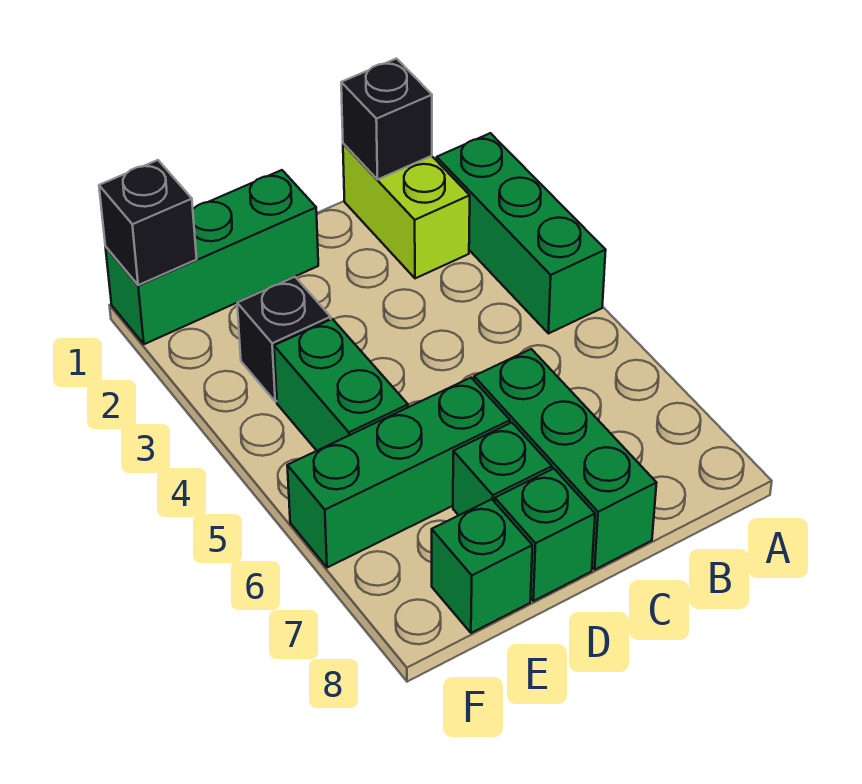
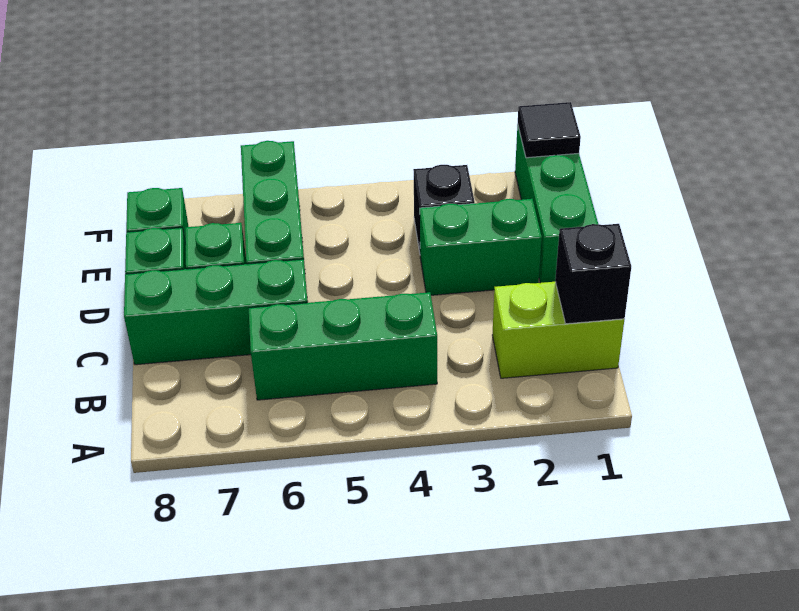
green 1x3 brick [436,133,606,334] -> green 1x3 brick moved to [249,292,437,400]
green 1x2 brick [274,319,408,451] -> green 1x2 brick moved to [420,199,542,295]
black 1x1 brick [99,160,197,285] -> black 1x1 tile [518,102,581,158]

